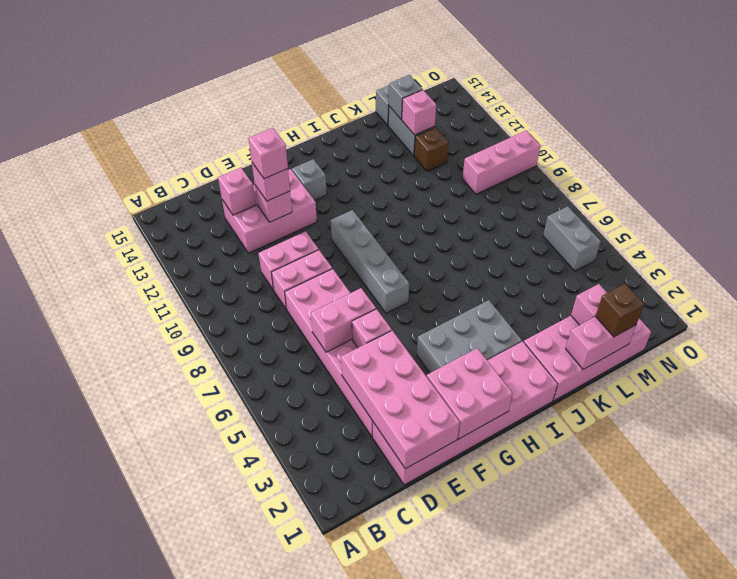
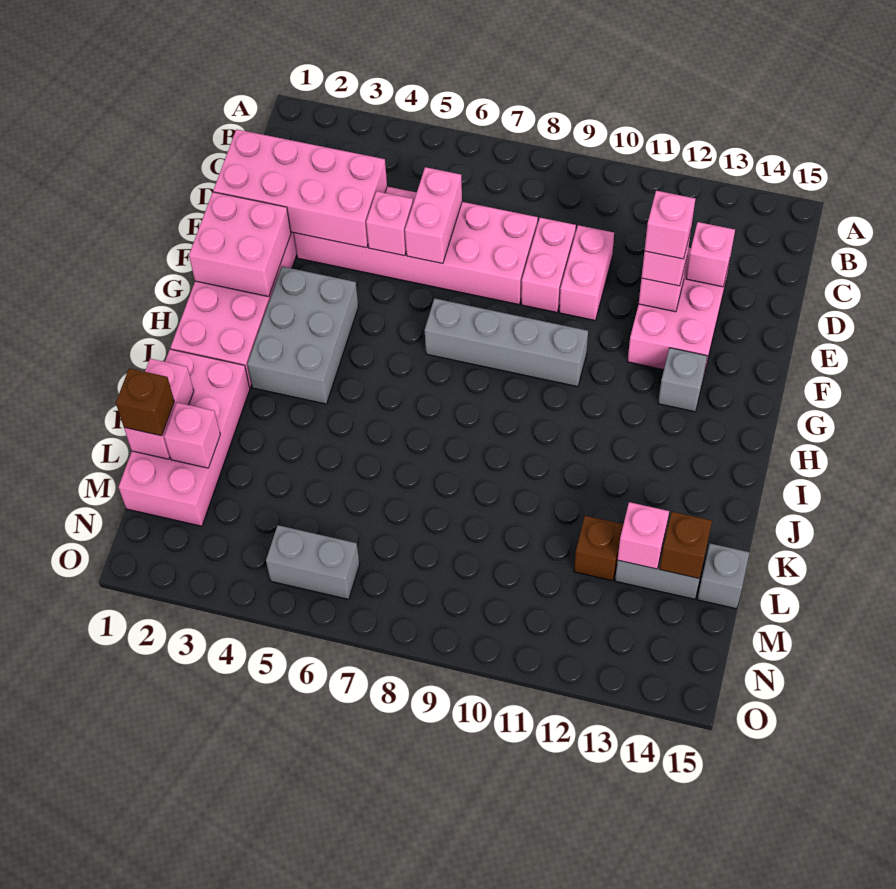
grey 1x1 brick [389,75,422,120] -> brown 1x1 brick [659,512,712,579]
pink 1x3 brick [462,131,541,194] -> none

